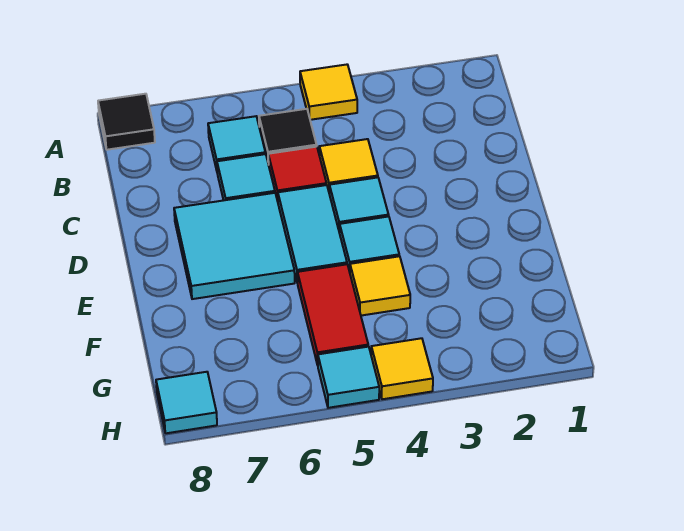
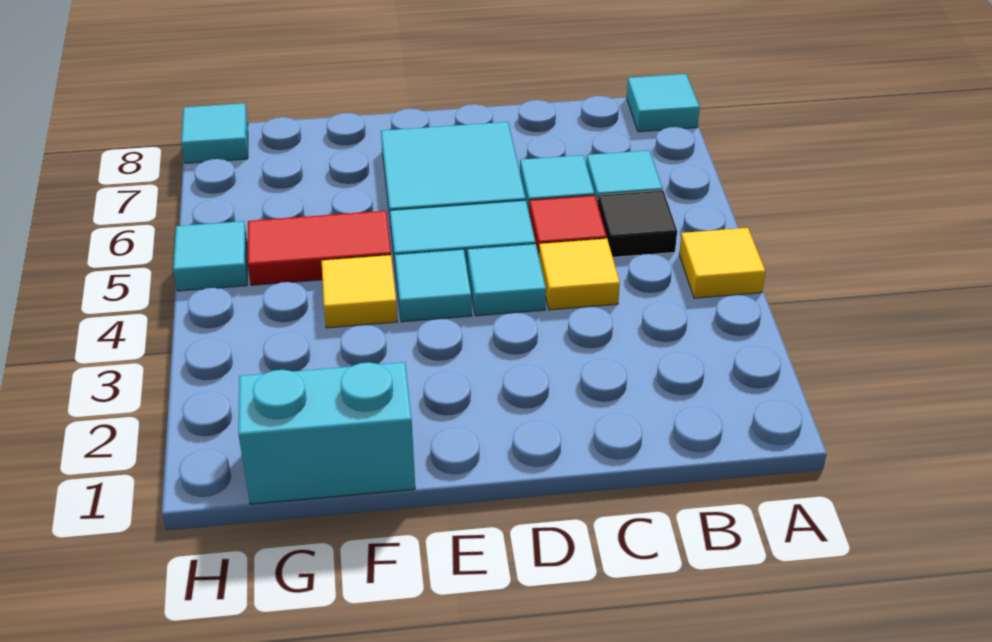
black 1x1 tile [98,94,155,150] -> cyan 1x1 tile [627,74,700,132]
none -> cyan 1x2 brick [238,362,415,504]
yellow 1x1 tile [371,338,433,399] -> none

